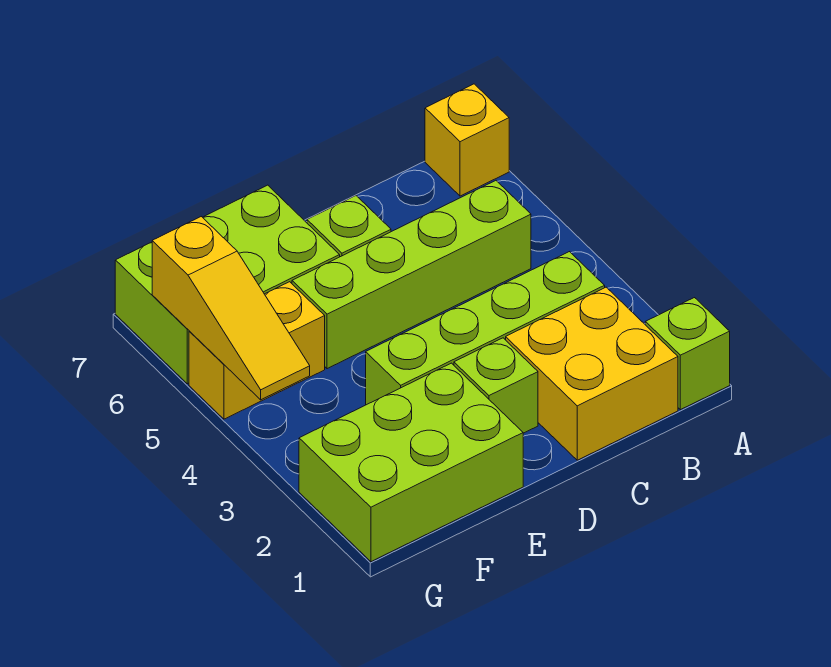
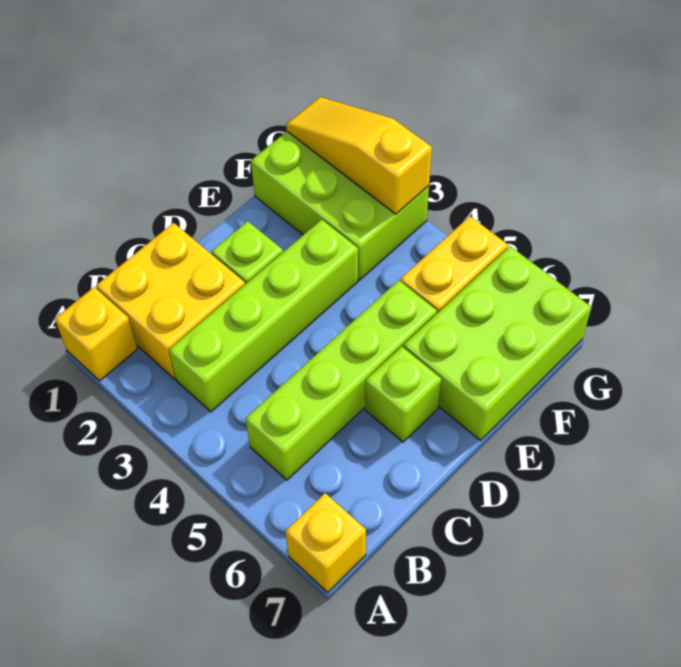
lime 1x1 brick [645,298,730,410] -> yellow 1x1 brick [55,287,137,381]
lime 2x3 brick [299,363,523,562] -> lime 2x3 brick turned to [251,132,429,280]
yellow 1x3 slope [152,217,310,400] -> yellow 1x3 slope moved to [286,97,432,214]

